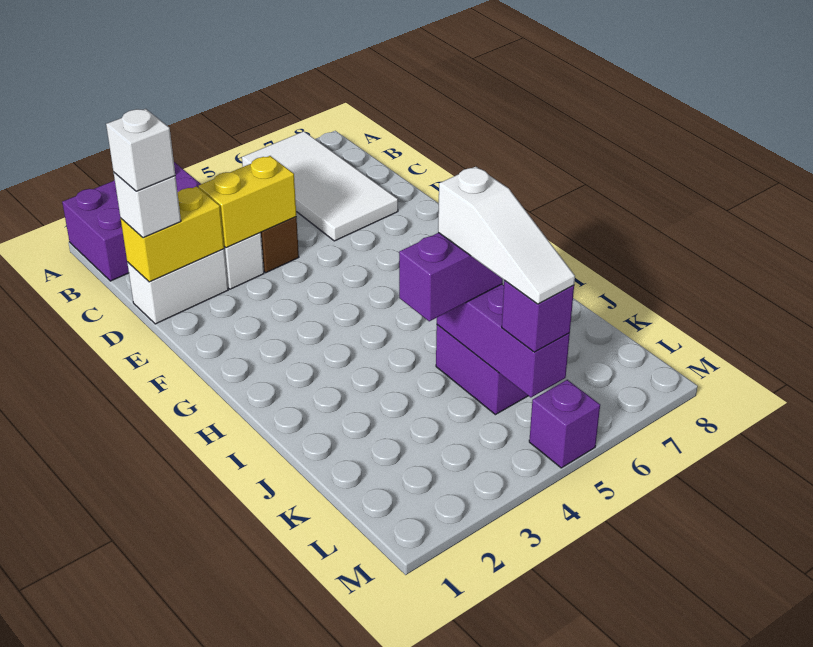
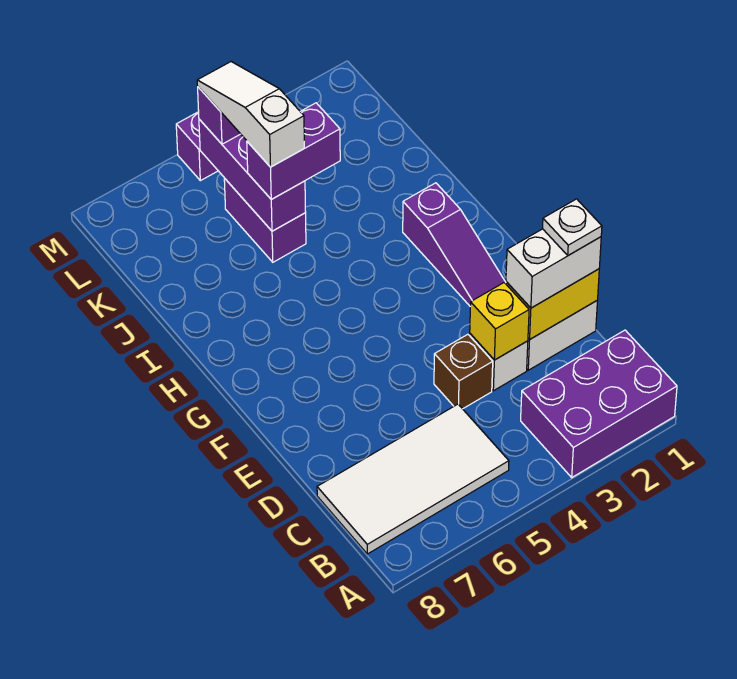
white 2x4 tile [242,131,398,241] -> white 2x4 tile turned to [317,404,509,554]
white 1x1 brick [114,173,181,238] -> white 1x2 brick [506,229,601,308]
white 1x1 brick [106,109,175,191] -> white 1x1 plate [543,199,602,255]
yellow 1x2 brick [198,156,296,248] -> yellow 1x1 brick [470,283,529,360]
none -> purple 1x3 slope [403,183,506,306]

